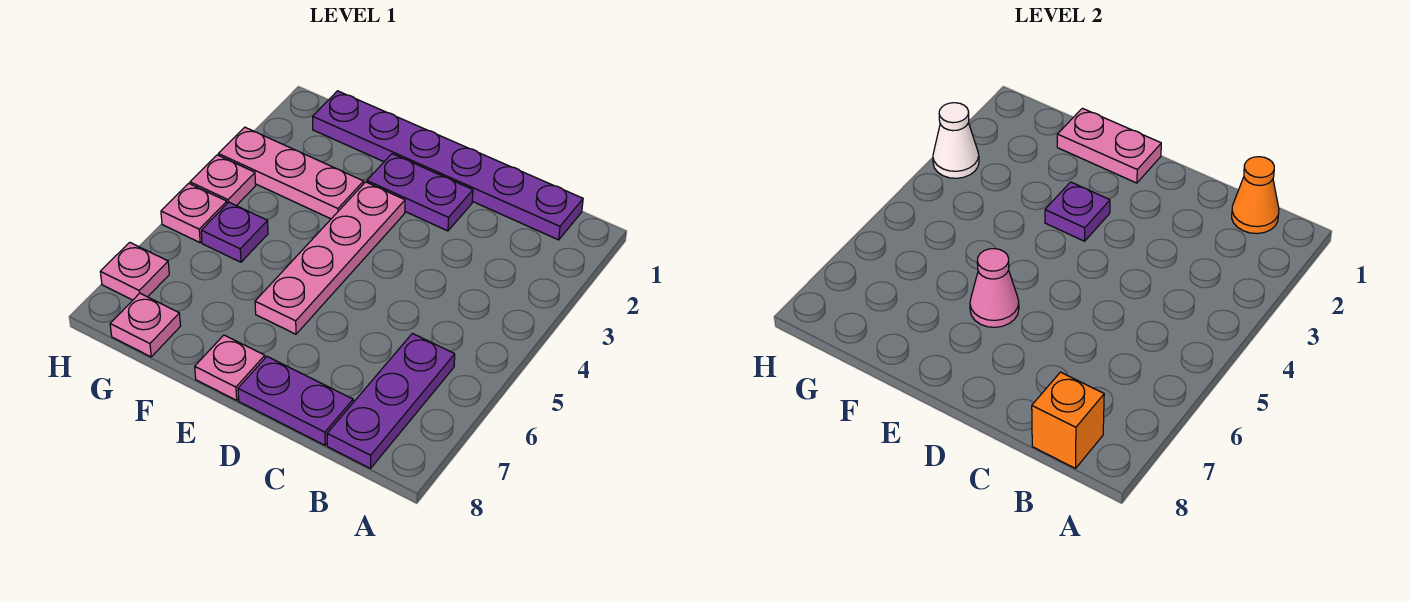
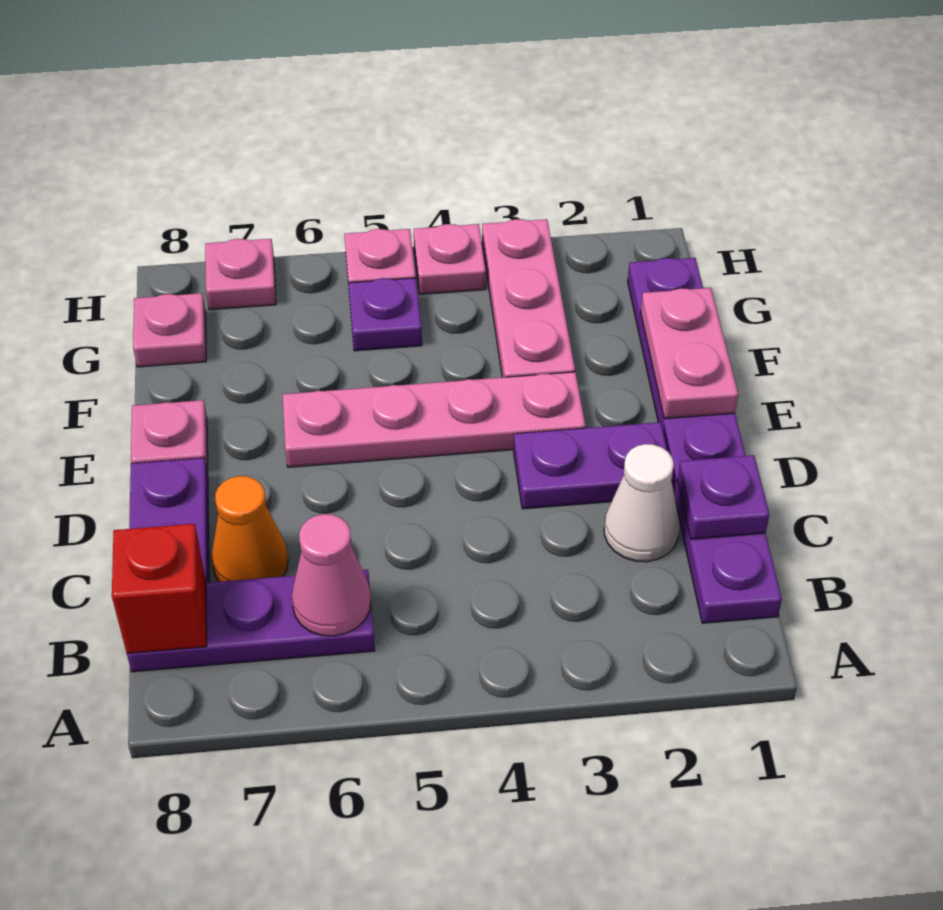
orange 1x1 cone [1232,157,1279,234] -> orange 1x1 cone moved to [211,476,288,582]
orange 1x1 brick [1032,372,1104,468] -> red 1x1 brick [112,524,207,654]
purple 1x2 plate [367,154,473,231] -> purple 1x2 plate turned to [514,422,673,509]
purple 1x1 plate [1045,182,1110,241] -> purple 1x1 plate moved to [678,455,769,539]
pink 1x1 cone [970,249,1019,327] -> pink 1x1 cone moved to [292,514,371,636]
white 1x1 cone [933,103,979,178] -> white 1x1 cone moved to [604,444,679,562]

